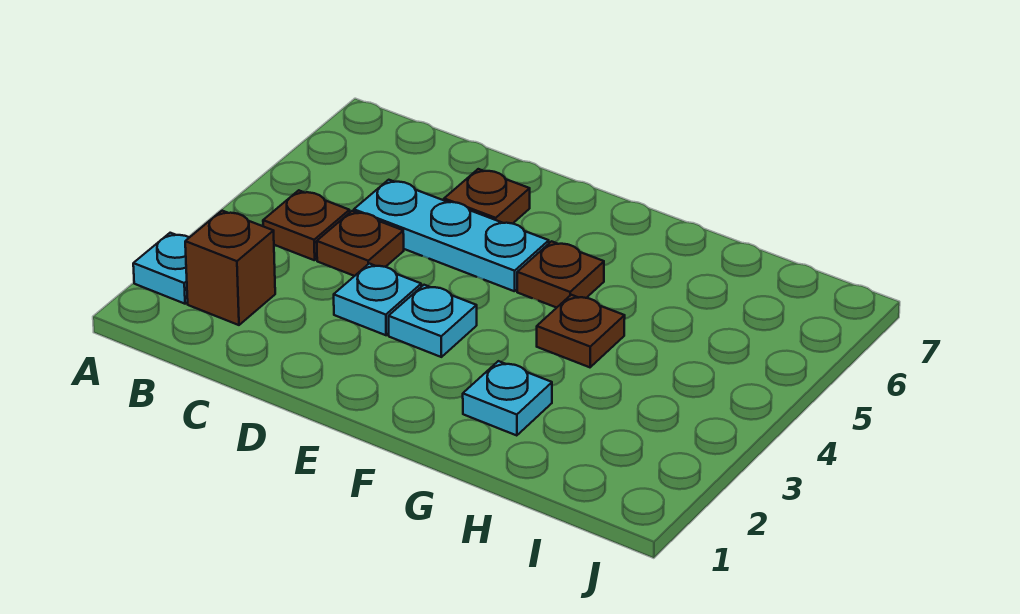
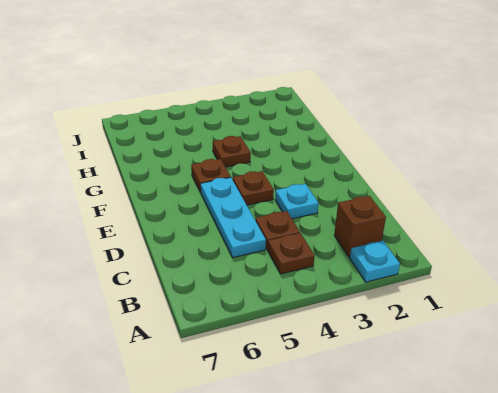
brown 1x1 plate [444,169,530,224] -> brown 1x1 plate moved to [233,171,274,205]
cyan 1x1 plate [389,285,477,357] -> none
cyan 1x1 plate [463,361,552,436] -> none

